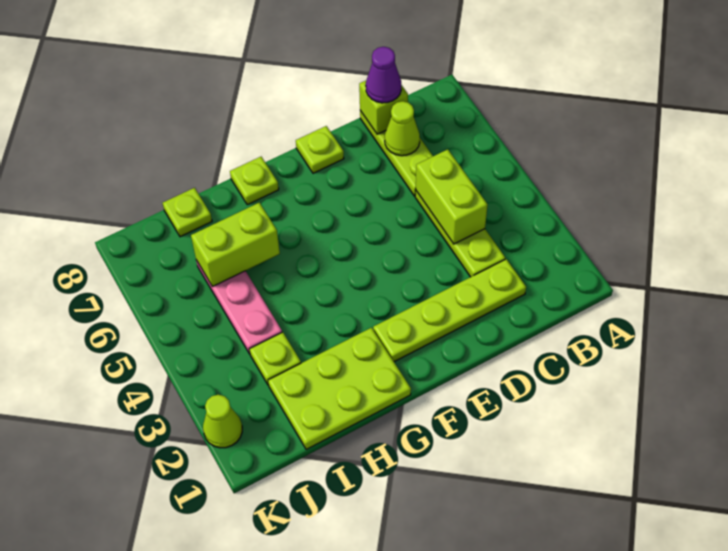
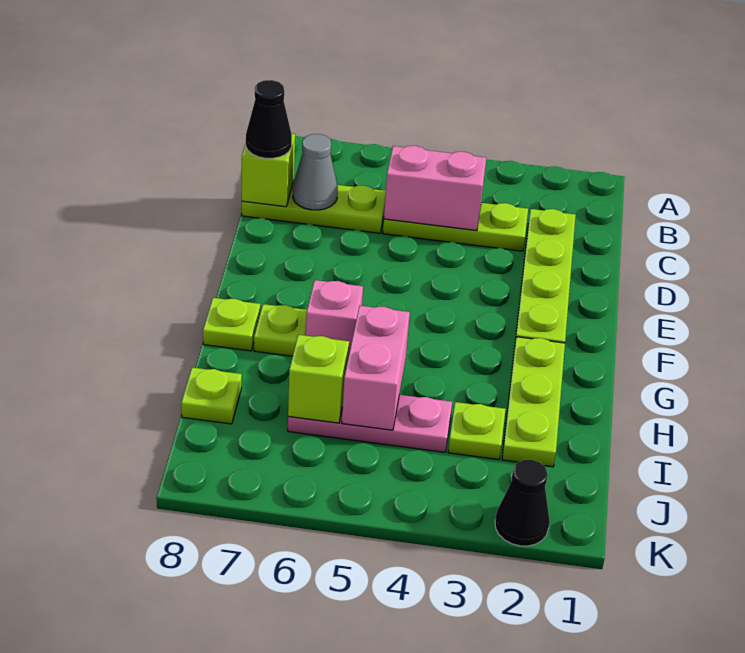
lime 1x2 brick [416,149,488,244] -> pink 1x2 brick [384,146,486,231]
lime 1x1 cone [385,101,420,156] -> grey 1x1 cone [293,134,338,210]
purple 1x1 cone [366,47,401,103] -> black 1x1 cone [246,80,292,158]
lime 1x1 plate [296,126,344,173] -> lime 1x1 plate moved to [254,304,307,356]
lime 2x3 plate [268,328,411,450] -> lime 1x3 plate [502,337,565,467]
none -> pink 1x1 brick [306,280,363,357]
none -> pink 1x2 brick [342,306,410,430]
lime 1x2 brick [191,203,280,287] -> lime 1x1 brick [288,335,349,423]
lime 1x1 cone [203,395,242,448] -> black 1x1 cone [495,460,550,546]

